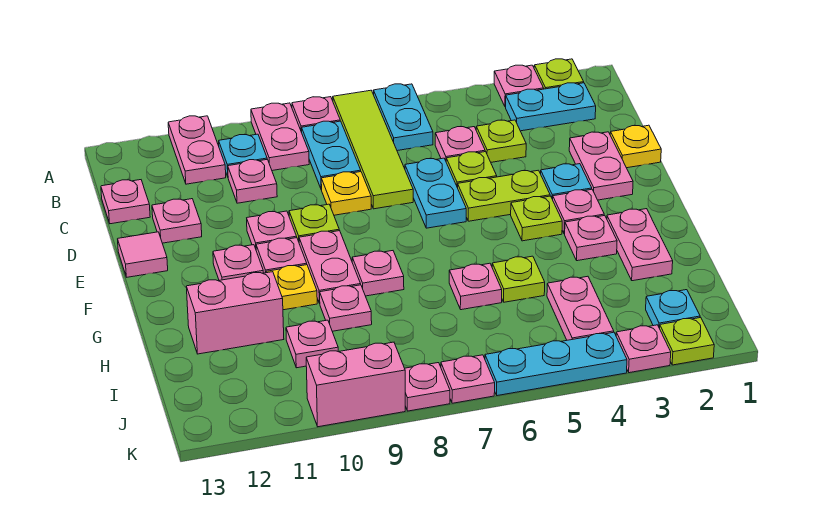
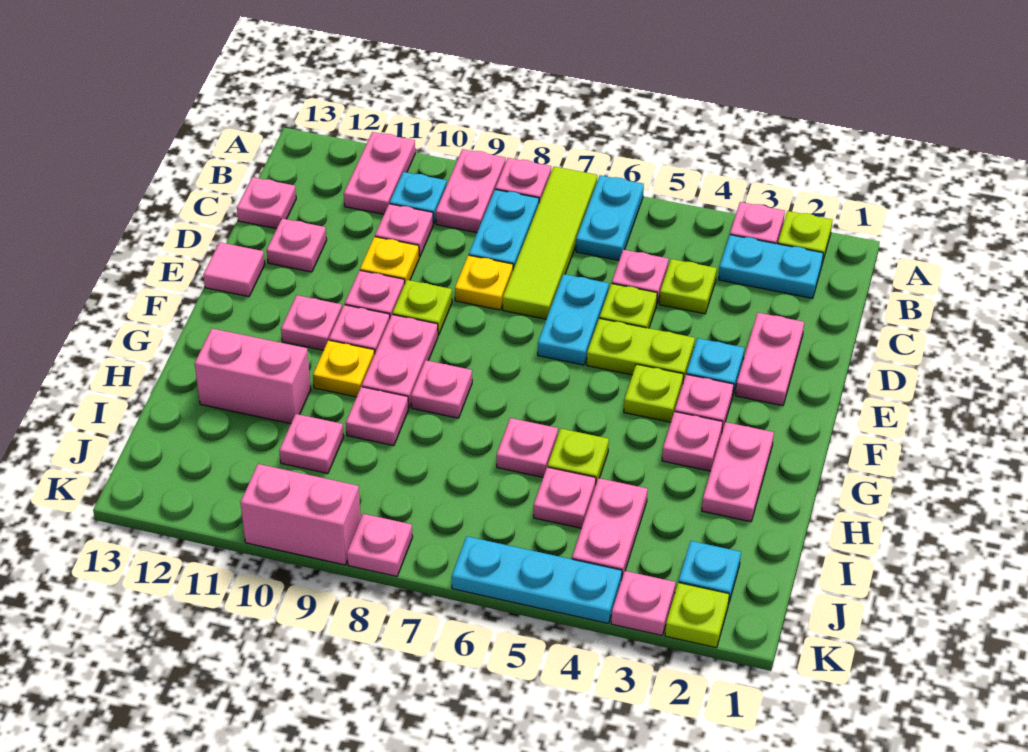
yellow 1x1 plate [610,125,661,168] -> yellow 1x1 plate moved to [360,237,419,284]
pink 1x1 plate [441,355,495,403] -> pink 1x1 plate moved to [534,467,596,528]

